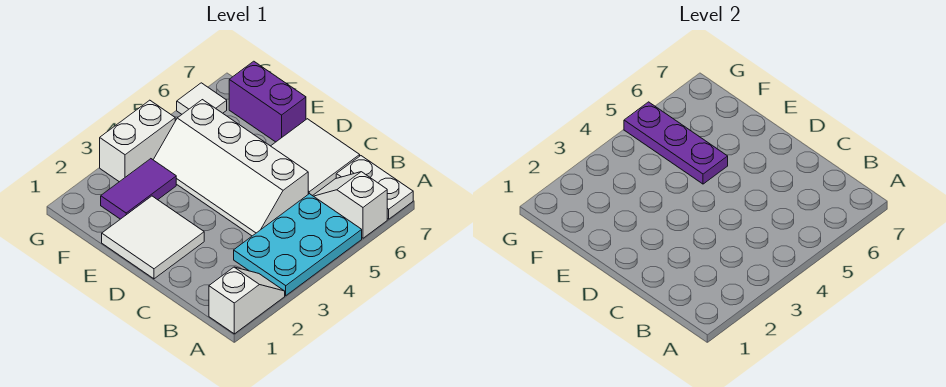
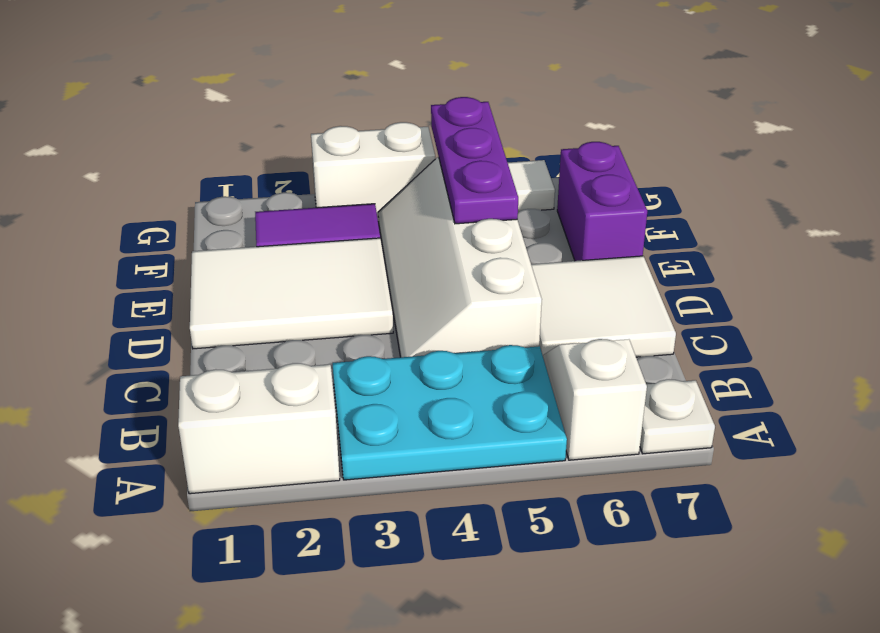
white 1x2 slope [209,267,285,334] -> white 1x2 brick [178,363,340,494]
white 1x2 plate [336,156,413,219] -> white 1x1 plate [640,379,715,454]
white 2x2 tile [102,196,204,279] -> white 2x3 tile [190,238,393,349]

